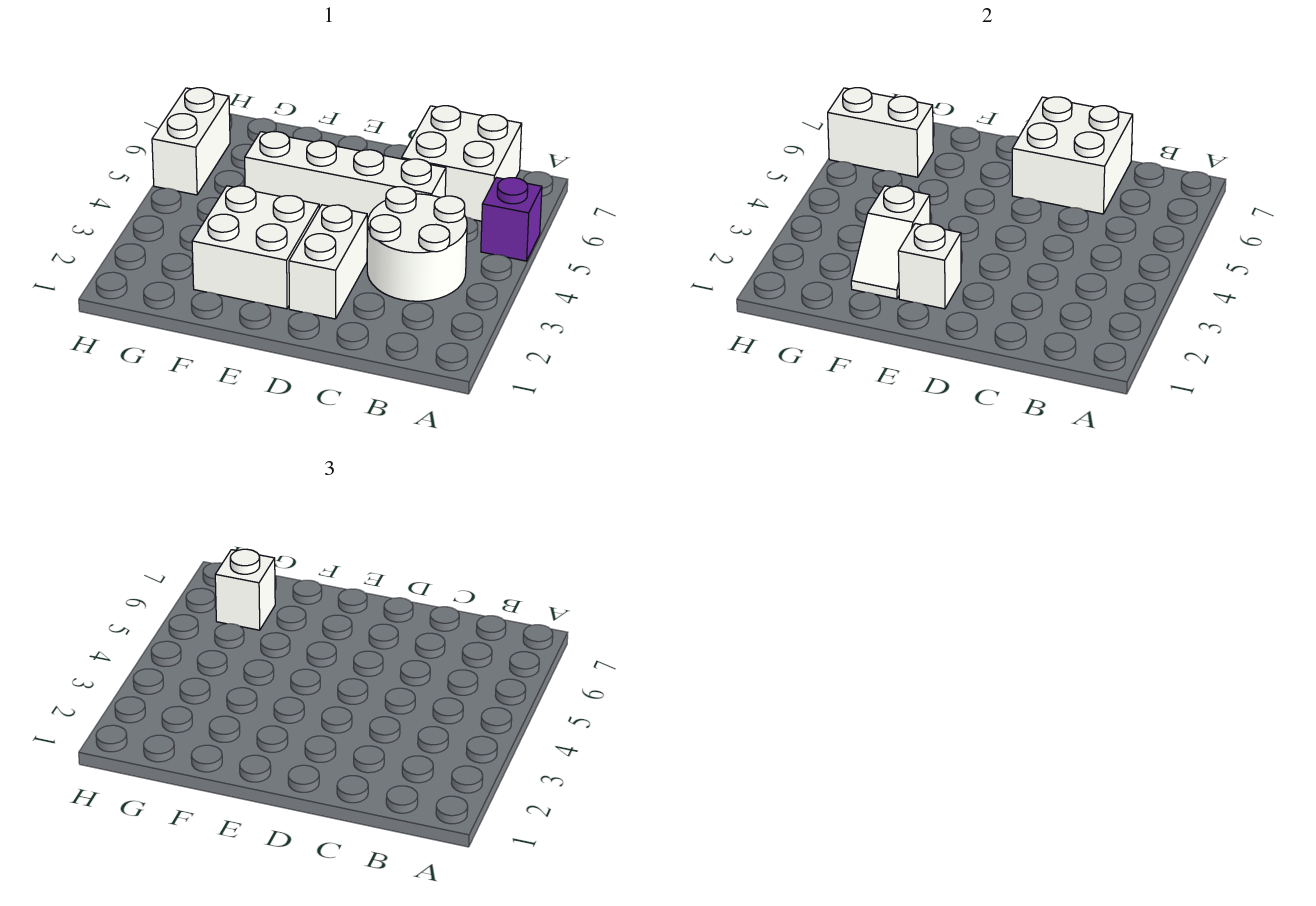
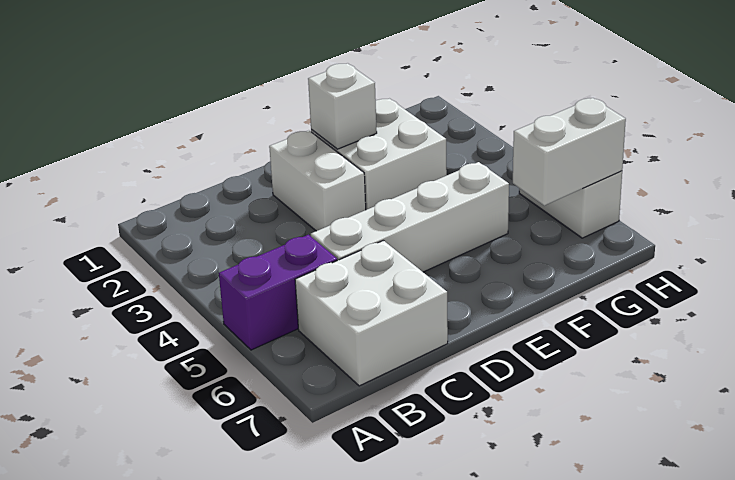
purple 1x1 brick [481,177,542,261] -> purple 1x2 brick [219,235,337,350]
white 2x2 round brick [367,187,467,301] -> none
white 2x2 brick [1012,97,1133,214] -> none
white 1x2 slope [851,186,930,299] -> none
white 1x1 brick [215,549,275,630] -> none

